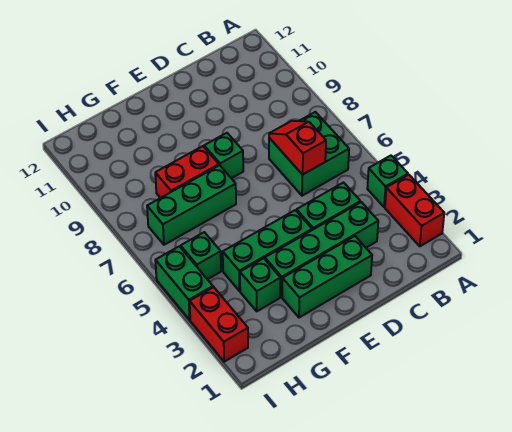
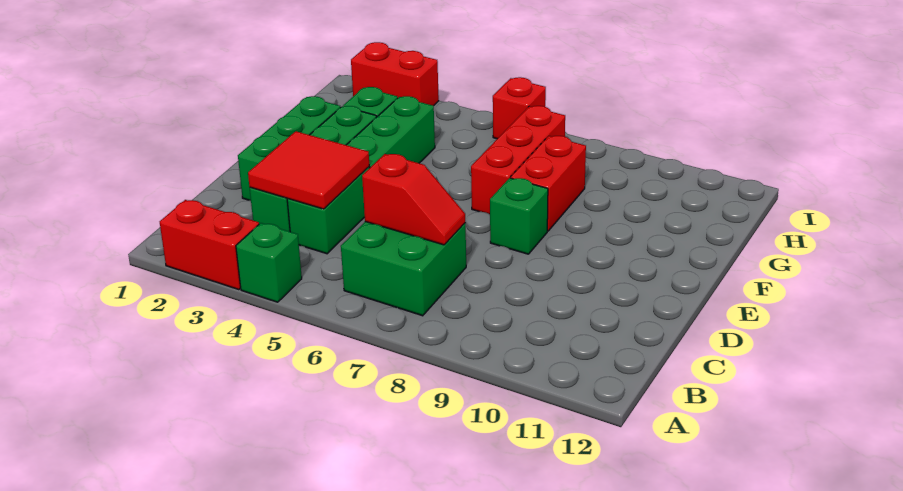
none -> red 2x2 tile [248,131,369,209]
green 1x3 brick [147,165,236,245] -> red 1x3 brick [471,106,565,214]
green 1x1 brick [181,232,221,279] -> none
green 1x2 brick [155,246,213,320] -> none
none -> red 1x1 brick [493,77,546,139]

